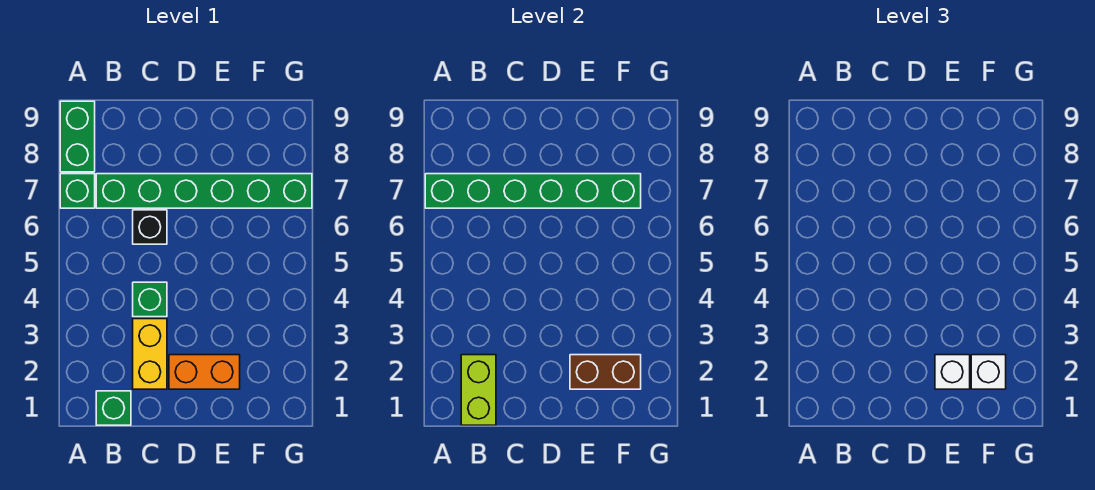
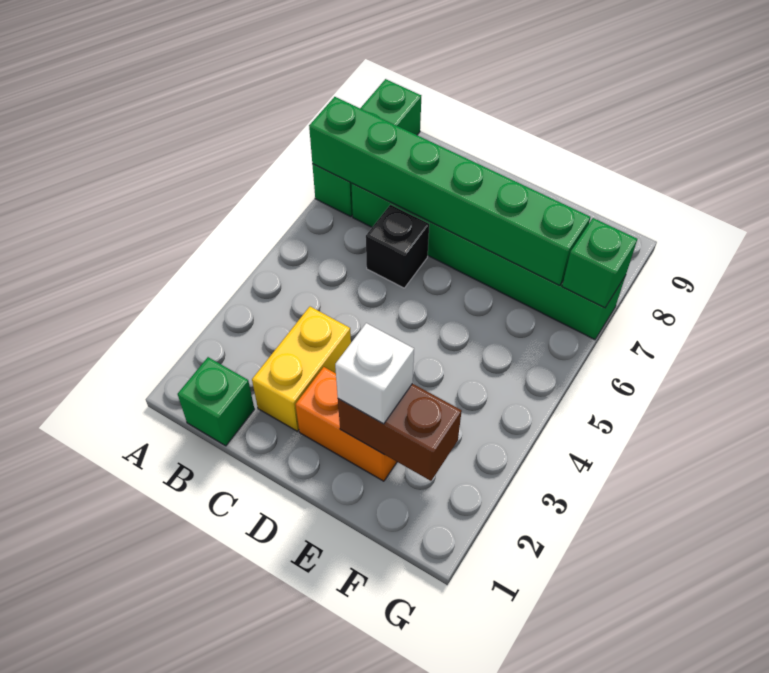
lime 1x2 brick [461,355,496,425] -> none
green 1x1 brick [133,282,167,317] -> green 1x1 brick moved to [562,218,637,308]
white 1x1 brick [971,355,1006,389] -> none

